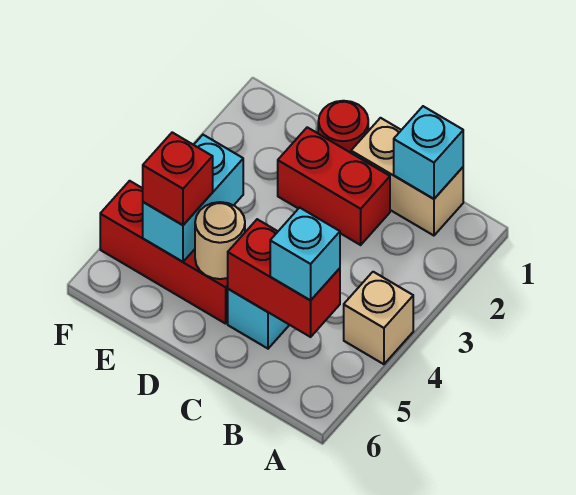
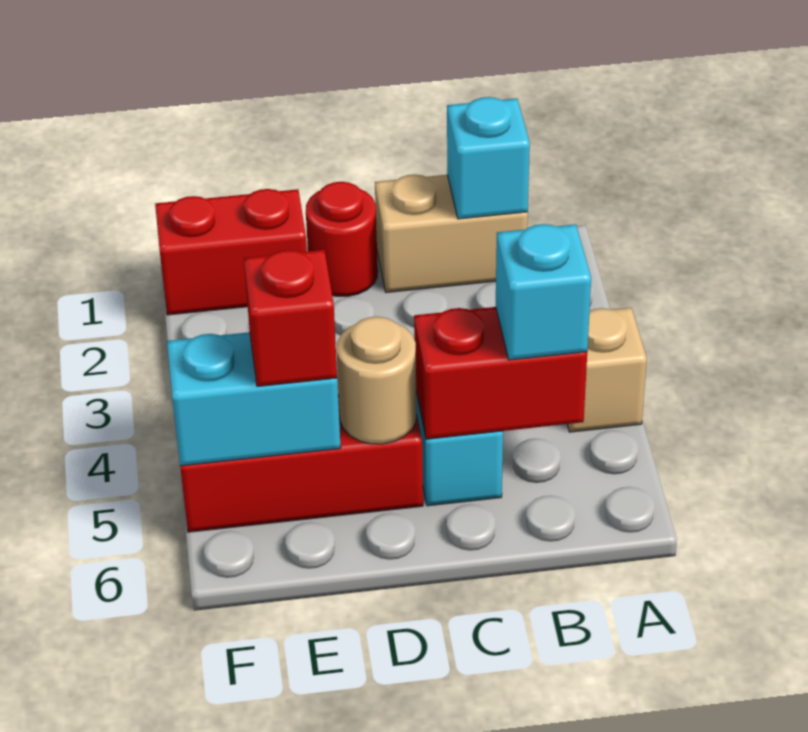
red 1x2 brick [278,127,390,245] -> red 1x2 brick moved to [155,189,307,315]
cyan 1x2 brick [143,135,243,262] -> cyan 1x2 brick turned to [167,332,341,466]

